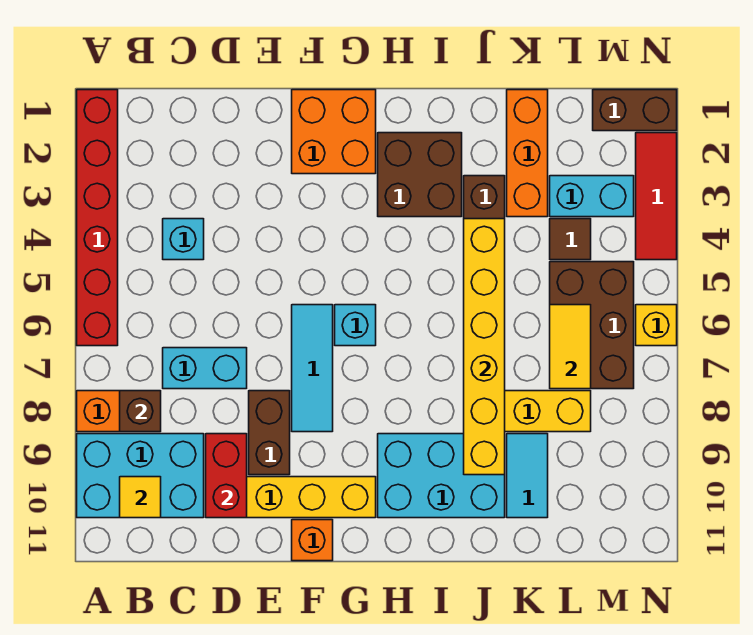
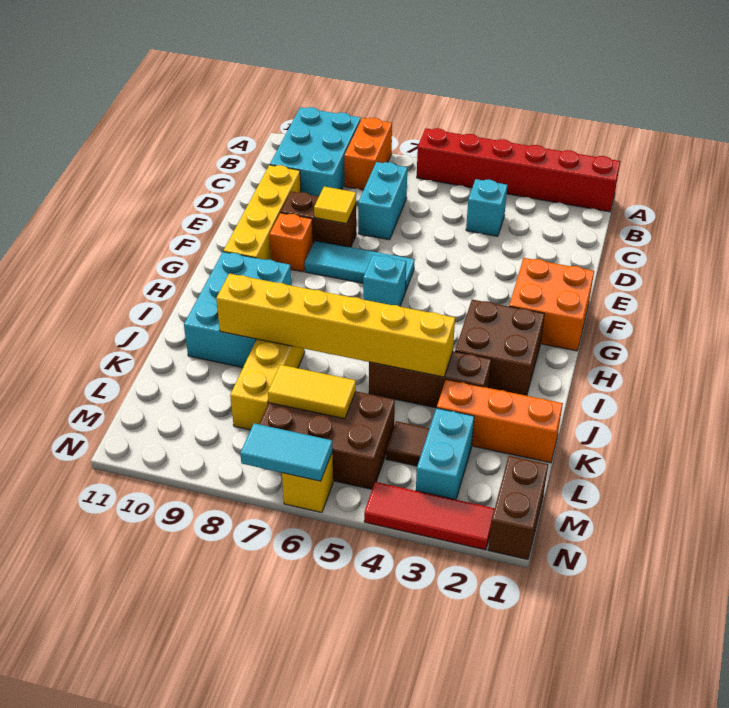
brown 1x1 brick [120,391,161,432] -> none
yellow 1x1 tile [120,477,161,518] -> yellow 1x1 tile moved to [314,187,356,224]
red 1x2 brick [206,434,247,518] -> none
orange 1x1 brick [292,520,333,561] -> orange 1x1 brick moved to [269,213,313,272]
cyan 1x2 tile [507,434,548,518] -> cyan 1x2 tile moved to [240,423,333,481]

